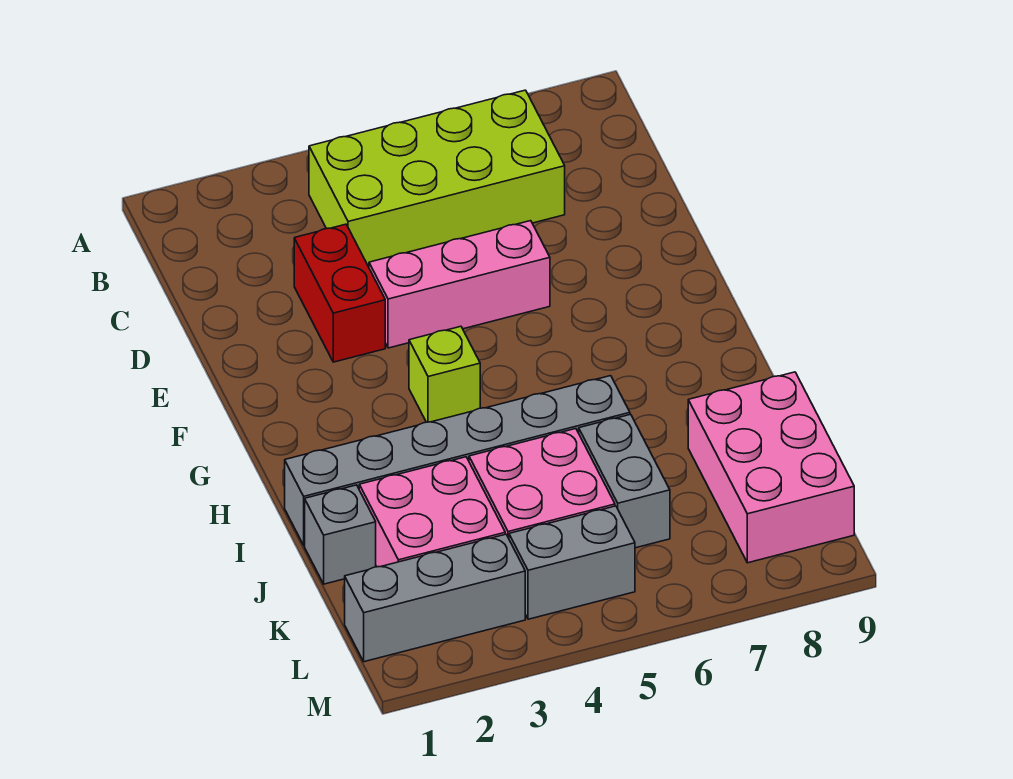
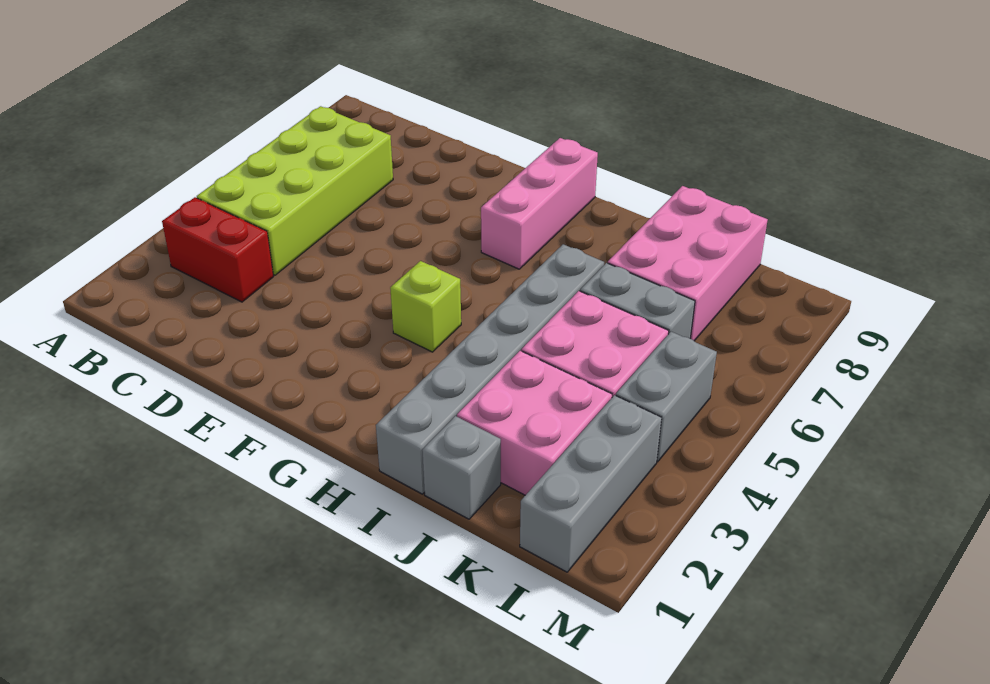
red 1x2 brick [294,224,385,362] -> red 1x2 brick moved to [162,197,273,302]
pink 1x3 brick [369,221,550,348] -> pink 1x3 brick moved to [481,138,598,269]
pink 2x3 brick [688,372,854,563] -> pink 2x3 brick turned to [608,186,768,341]

